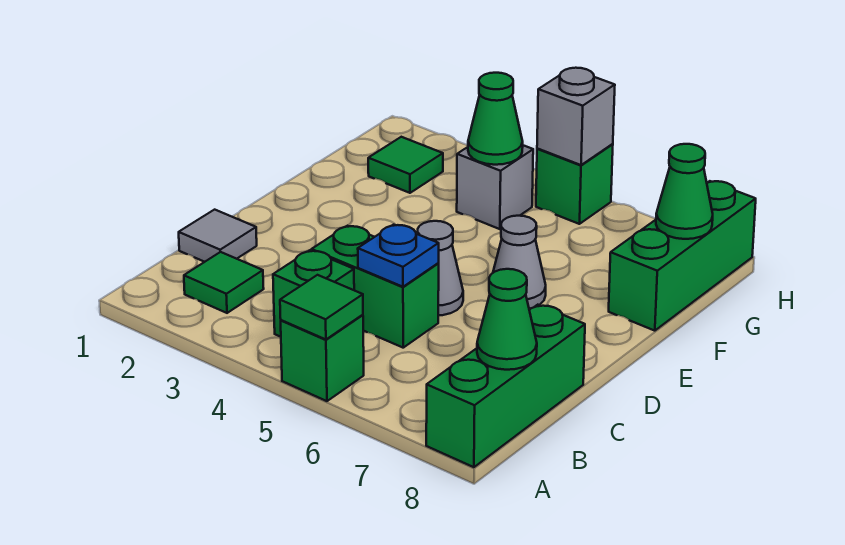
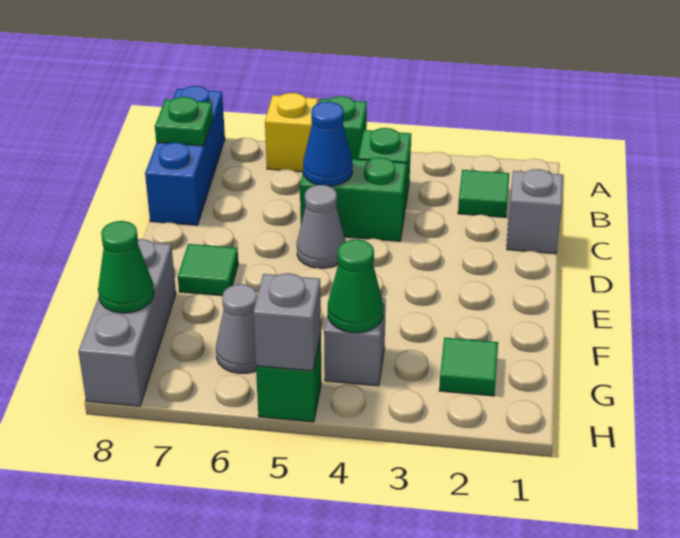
green 1x1 tile [280,275,363,339] -> green 1x1 tile moved to [178,244,238,296]
none -> yellow 1x1 brick [265,93,318,172]
green 1x3 brick [426,305,585,467] -> blue 1x3 brick [145,86,225,225]
green 1x1 cone [477,269,537,370] -> green 1x1 plate [155,97,213,146]
grey 1x1 tile [179,210,257,262] -> grey 1x1 brick [507,169,563,254]
blue 1x1 plate [358,225,439,287] -> blue 1x1 cone [303,102,353,186]
grey 1x1 cone [493,216,546,309] -> grey 1x1 cone moved to [216,284,257,373]
green 1x3 brick [609,181,756,331] -> grey 1x3 brick [78,239,176,406]

